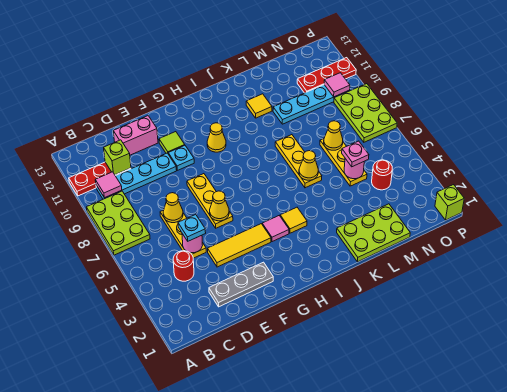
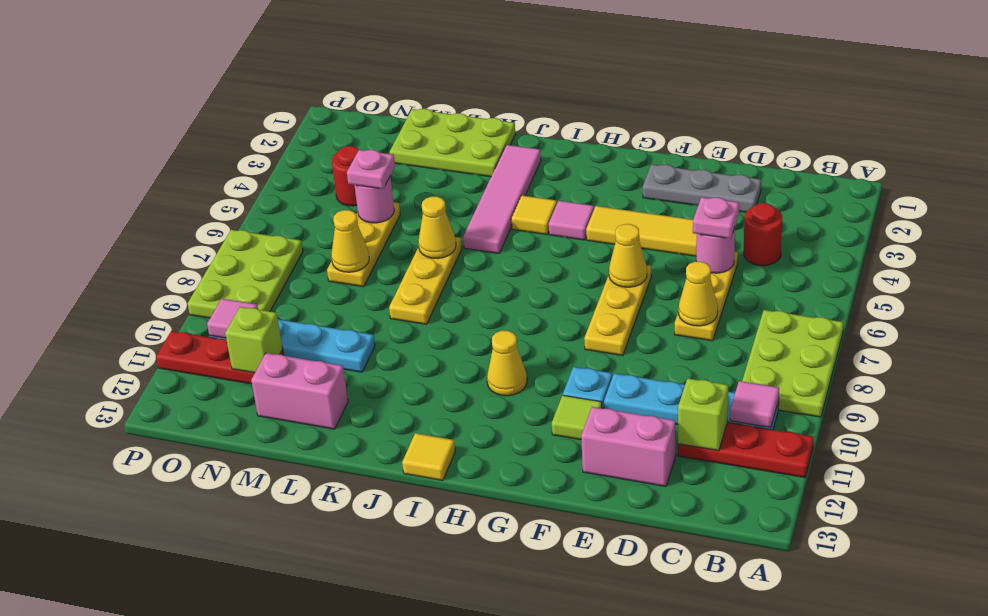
cyan 1x1 plate [178,215,206,241] -> pink 1x1 plate [693,197,739,239]
none -> pink 1x4 tile [463,145,541,253]
yellow 1x1 tile [246,94,272,118] -> yellow 1x1 tile moved to [402,433,455,481]
none -> pink 1x2 brick [251,353,348,429]
lime 1x1 brick [435,185,464,220] -> lime 1x1 brick moved to [225,307,283,373]

